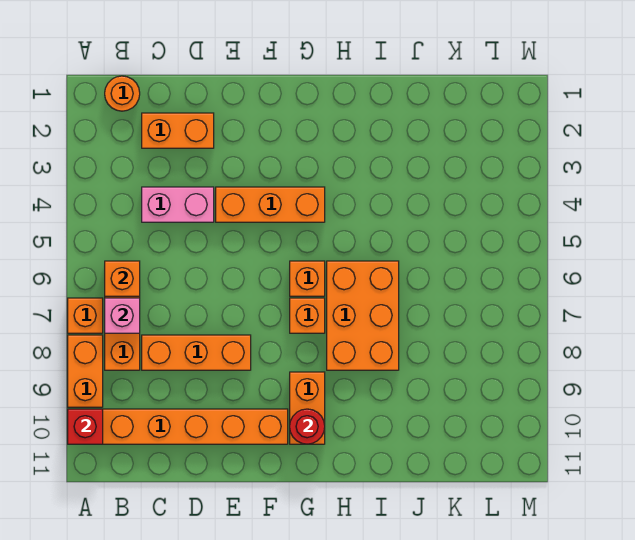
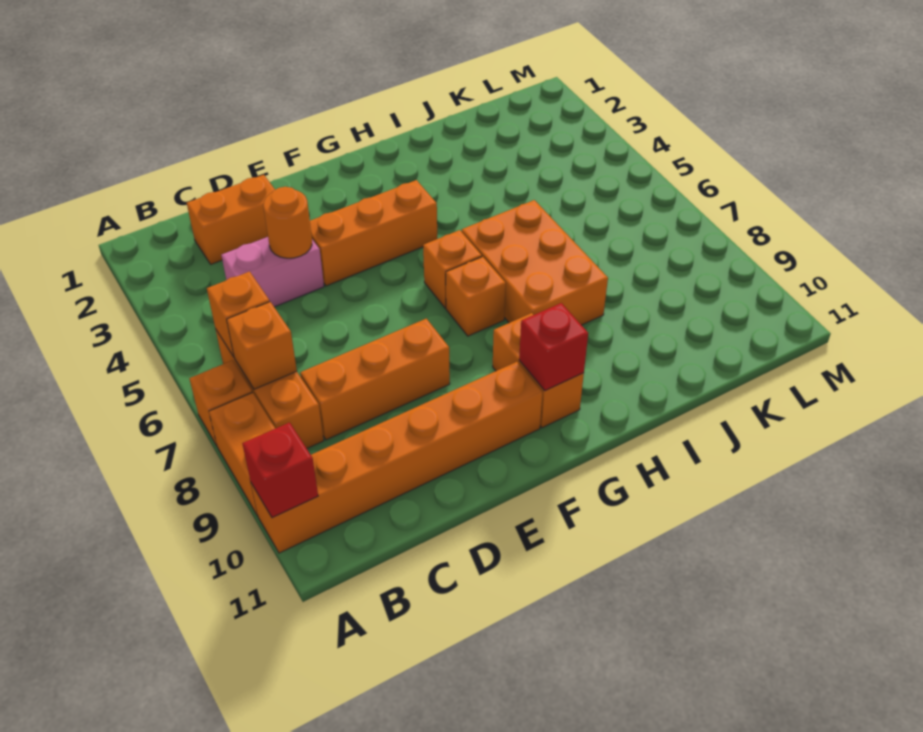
orange 1x1 round brick [105,76,140,111] -> orange 1x1 round brick moved to [263,187,312,258]
pink 1x1 brick [105,298,140,333] -> orange 1x1 brick [227,302,297,389]
red 1x1 round brick [290,409,325,444] -> red 1x1 brick [519,303,588,391]

